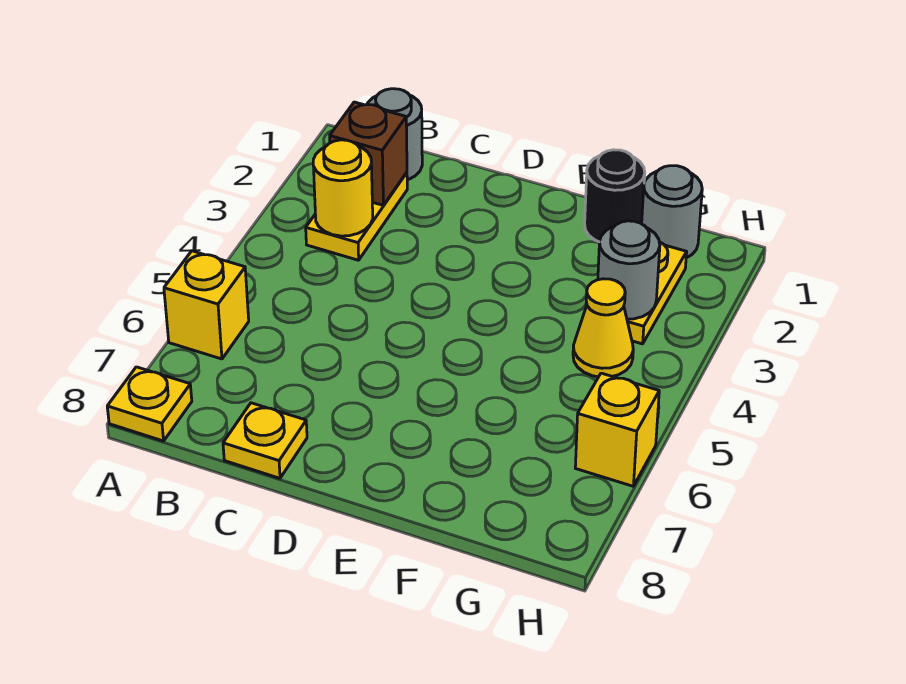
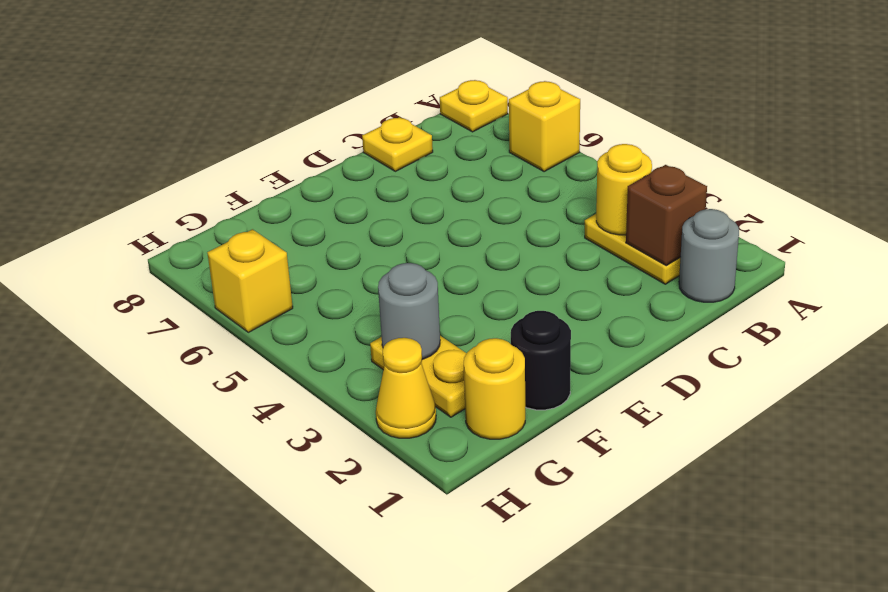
grey 1x1 round brick [642,166,702,258] -> yellow 1x1 round brick [464,338,525,439]
yellow 1x1 cone [573,279,633,377] -> yellow 1x1 cone moved to [376,338,436,438]

